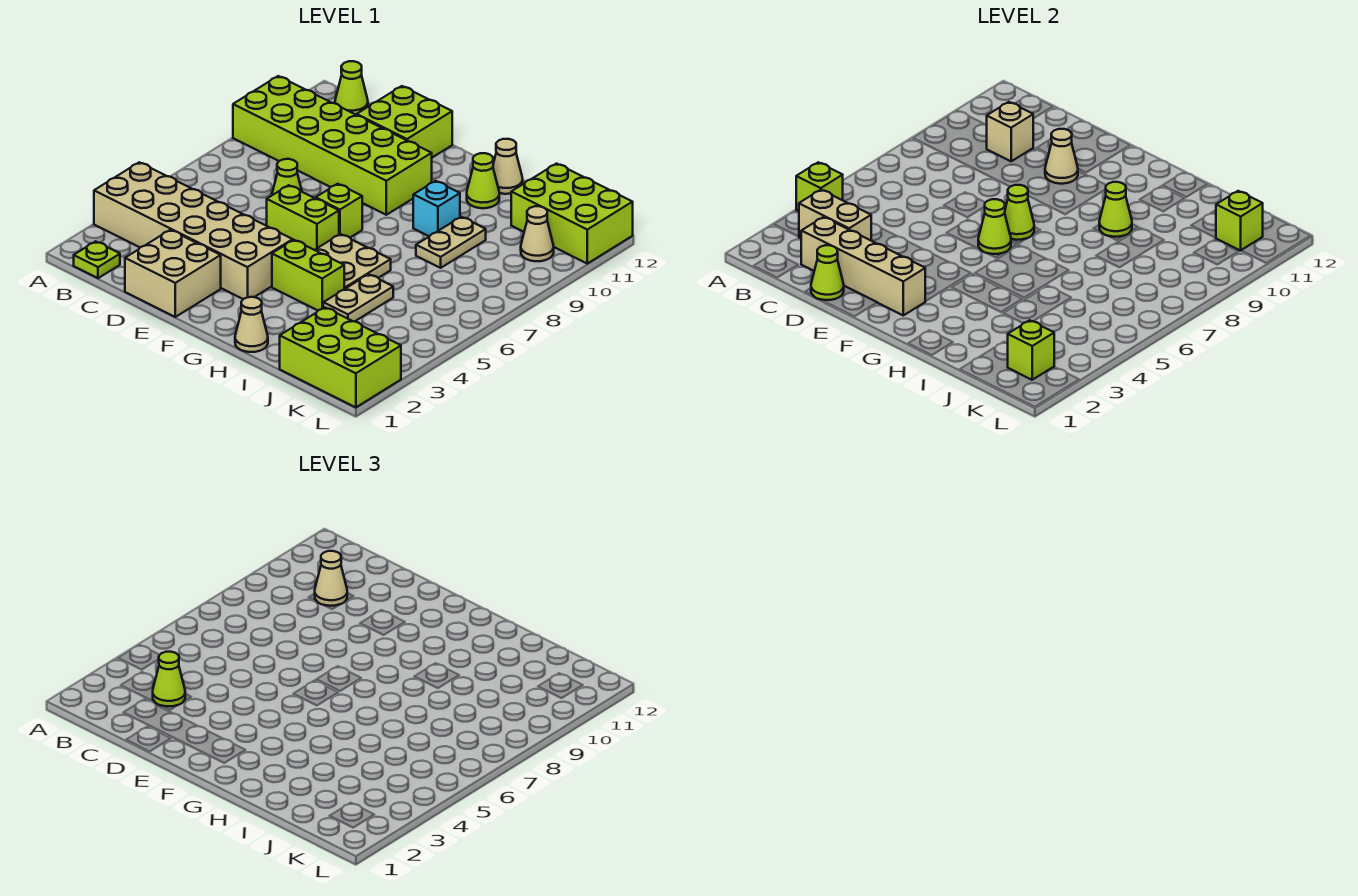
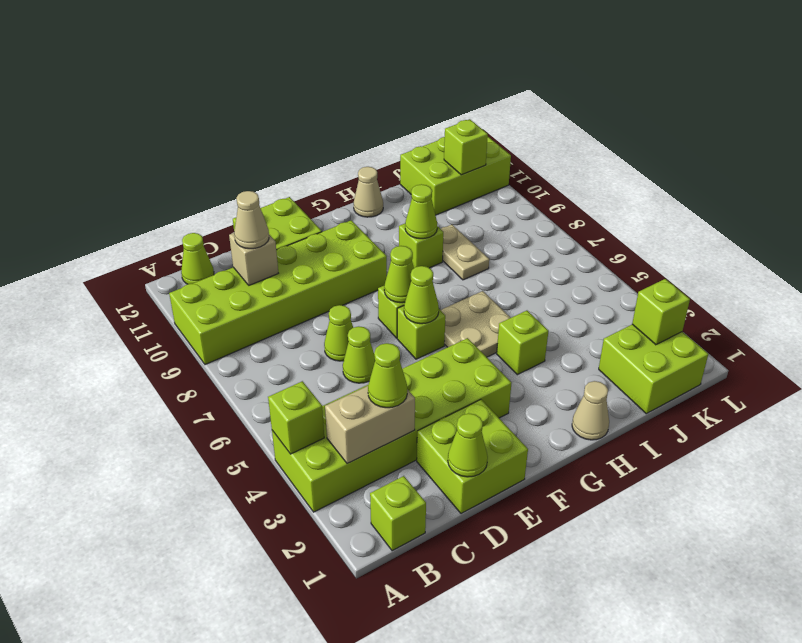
tan 2x6 brick [94,162,293,299] -> lime 2x6 brick [272,338,511,512]
lime 1x1 plate [74,241,120,278] -> lime 1x1 brick [370,476,426,551]
tan 1x4 brick [801,217,925,315] -> none
tan 2x2 brick [125,230,221,317] -> lime 2x2 brick [417,400,528,514]
lime 1x2 brick [267,185,339,250] -> lime 1x1 brick [397,306,445,359]
tan 1x1 cone [1045,129,1078,184] -> none
lime 1x2 brick [272,240,344,310] -> lime 1x1 brick [497,311,548,375]
cyan 1x1 brick [413,181,460,236] -> lime 1x1 brick [399,224,443,268]
lime 1x1 cone [467,153,499,208] -> lime 1x1 cone moved to [343,326,375,383]
tan 1x2 plate [323,274,393,322] -> none
lime 2x3 brick [280,308,401,407] -> lime 2x2 brick [599,324,708,414]
tan 1x1 cone [521,206,554,261] -> none

